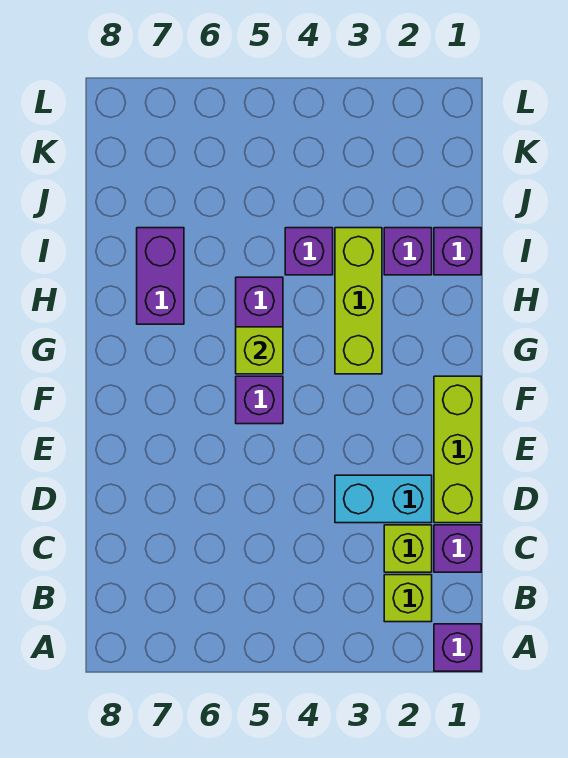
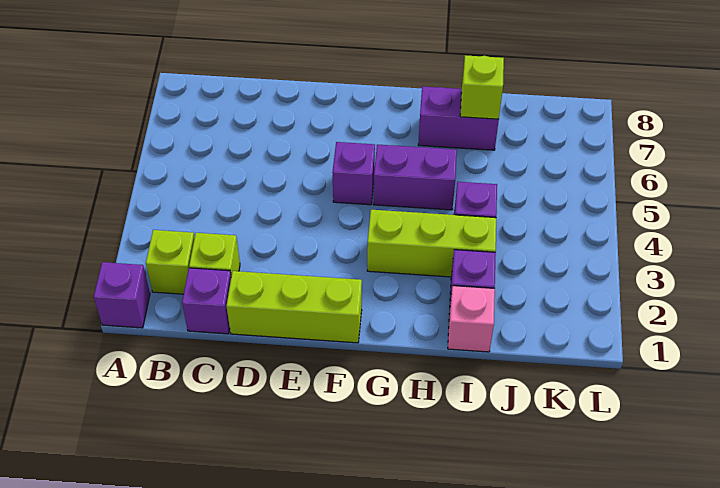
cyan 1x2 brick [335,475,432,523] -> none
lime 1x1 brick [236,327,283,374] -> lime 1x1 brick moved to [460,55,504,119]
purple 1x1 brick [434,228,481,275] -> pink 1x1 brick [448,286,495,352]

